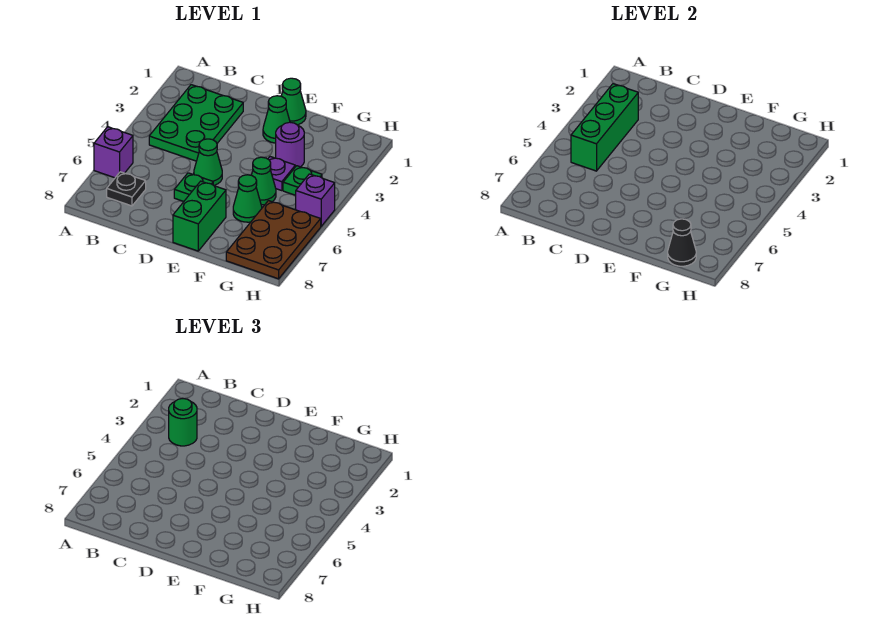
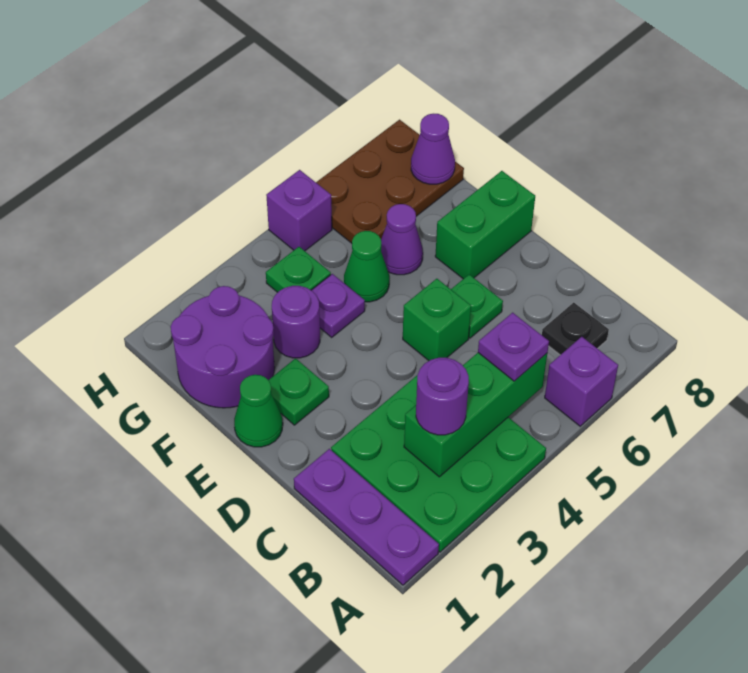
none -> purple 1x3 plate [294,449,439,585]
green 2x3 plate [149,85,243,161] -> green 3x3 plate [331,376,546,552]
green 1x1 round brick [169,399,197,446] -> purple 1x1 round brick [416,358,469,435]
none -> purple 1x1 plate [478,313,549,381]
green 1x1 cone [194,139,222,185] -> green 1x1 brick [403,279,471,361]
green 1x1 cone [263,96,290,143] -> green 1x1 plate [269,358,329,425]
none -> purple 2x2 round brick [171,286,274,408]
green 1x1 cone [233,175,262,222] -> purple 1x1 cone [381,204,423,275]
black 1x1 cone [668,219,696,266] -> purple 1x1 cone [411,114,455,184]

